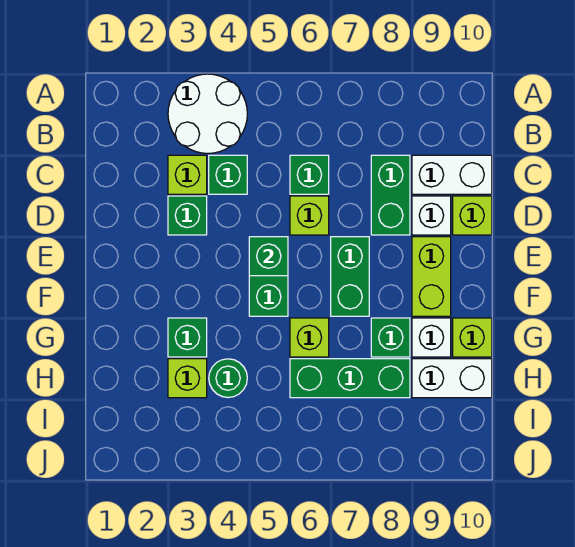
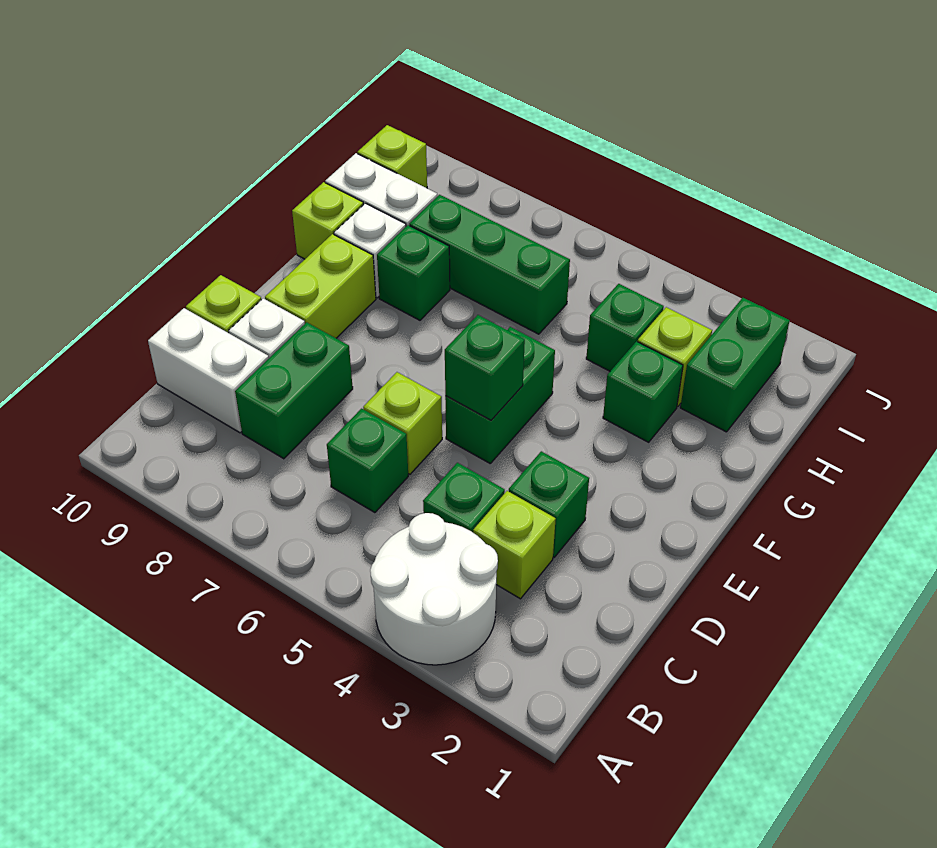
green 1x2 brick [331,237,369,316] -> green 1x2 brick moved to [680,298,790,432]
lime 1x1 brick [290,318,329,357] -> lime 1x1 brick moved to [357,125,427,188]
green 1x1 round brick [209,359,247,397] -> green 1x1 brick [586,284,664,371]

